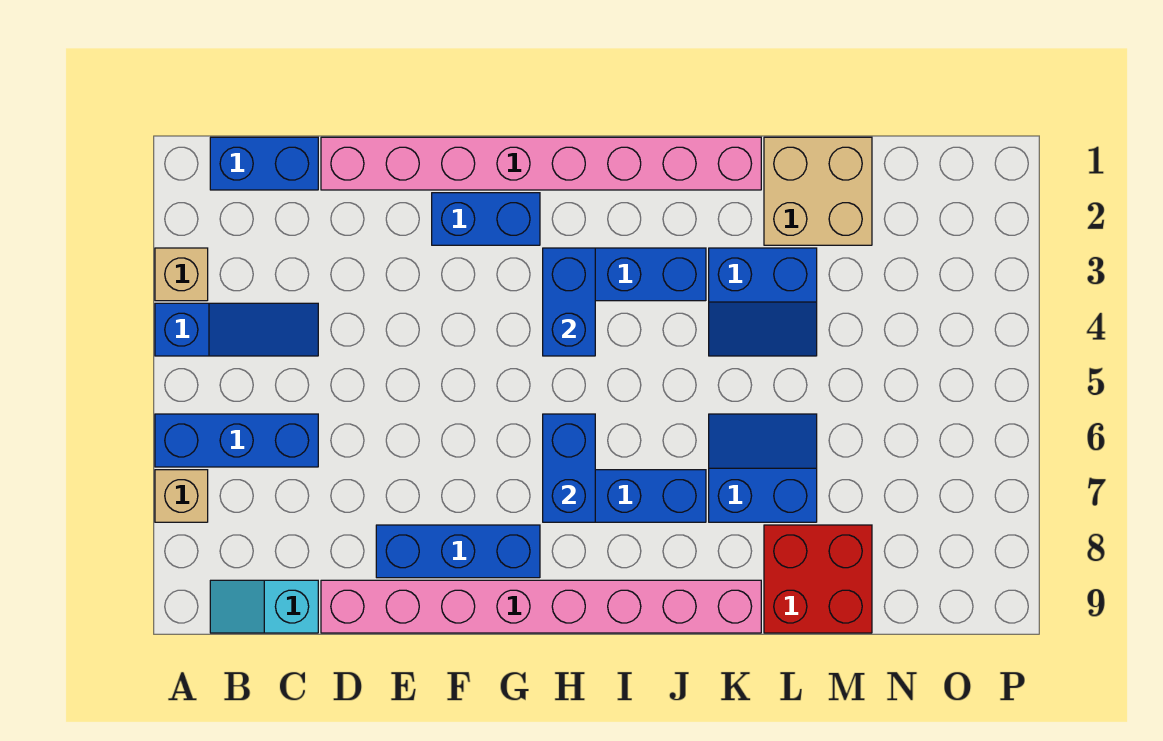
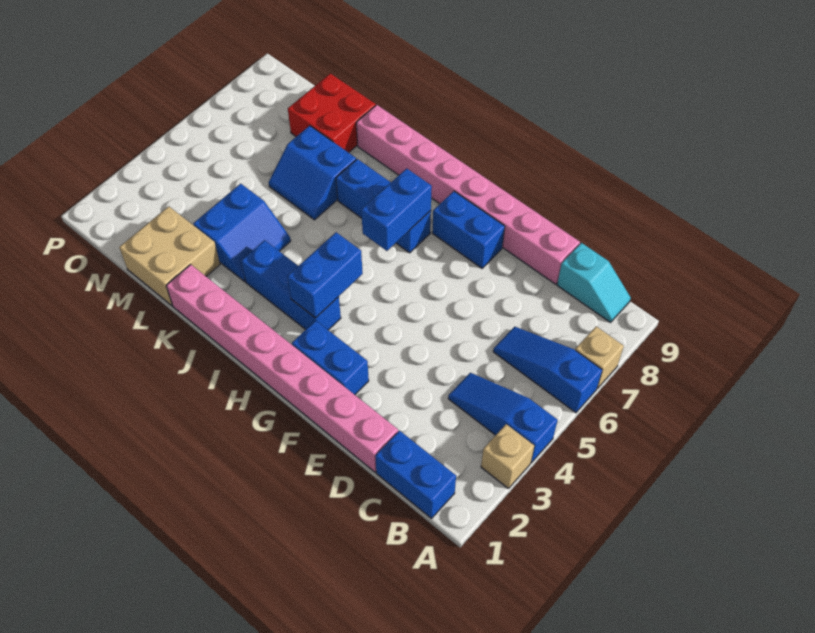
blue 1x3 brick [155,414,318,467] -> blue 1x3 slope [493,327,602,413]
blue 1x3 brick [376,525,540,578] -> blue 1x2 brick [432,191,505,268]
blue 2x2 slope [709,248,817,356] -> blue 2x2 slope turned to [193,184,291,282]

